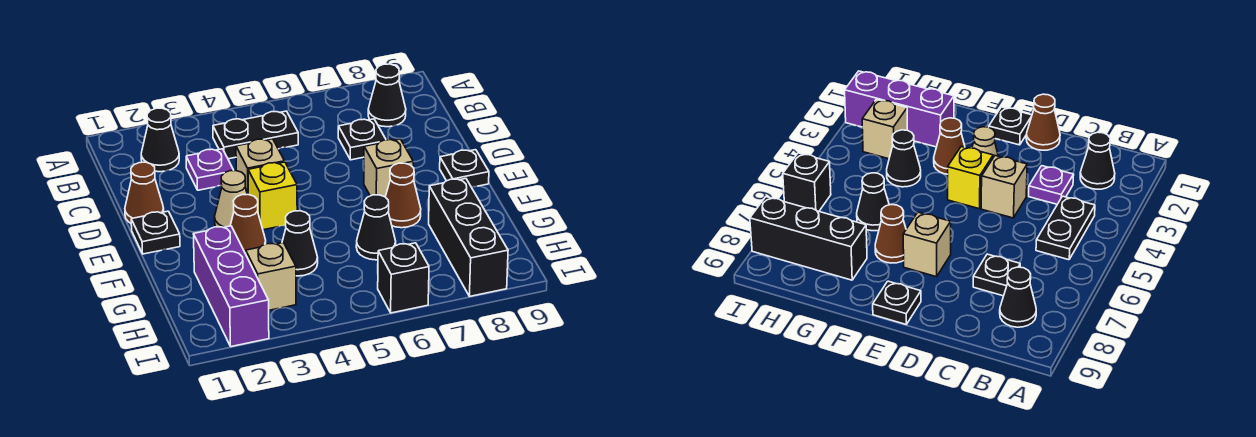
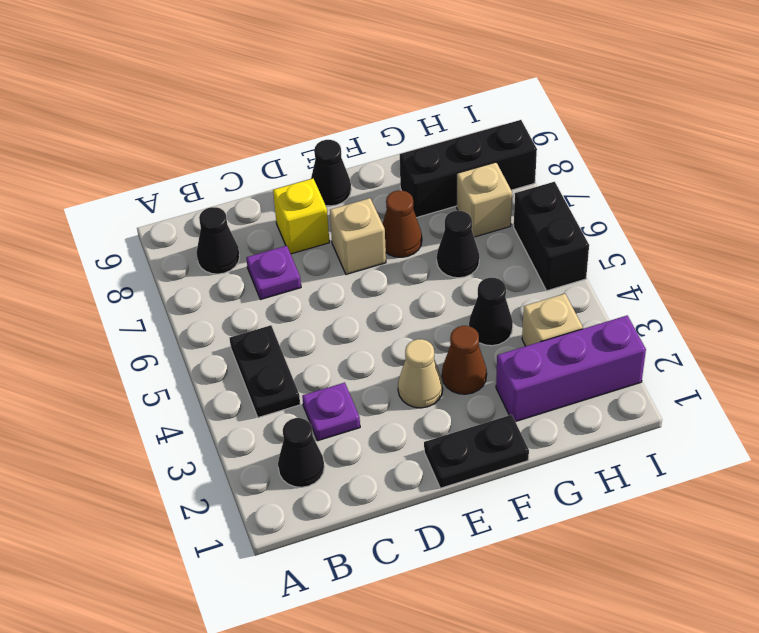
black 1x1 plate [338,119,386,160] -> purple 1x1 plate [246,246,301,300]
brown 1x1 cone [125,162,164,223] -> none
tan 1x1 brick [236,139,285,194] -> tan 1x1 brick moved to [457,162,512,237]
black 1x1 plate [131,211,180,254] -> black 1x2 plate [424,415,529,488]
yellow 1x1 brick [248,162,297,230] -> yellow 1x1 brick moved to [273,179,329,254]
black 1x1 plate [440,150,489,187] -> black 1x1 cone [311,140,351,206]
black 1x1 brick [378,243,429,313] -> black 1x2 brick [514,182,589,291]

